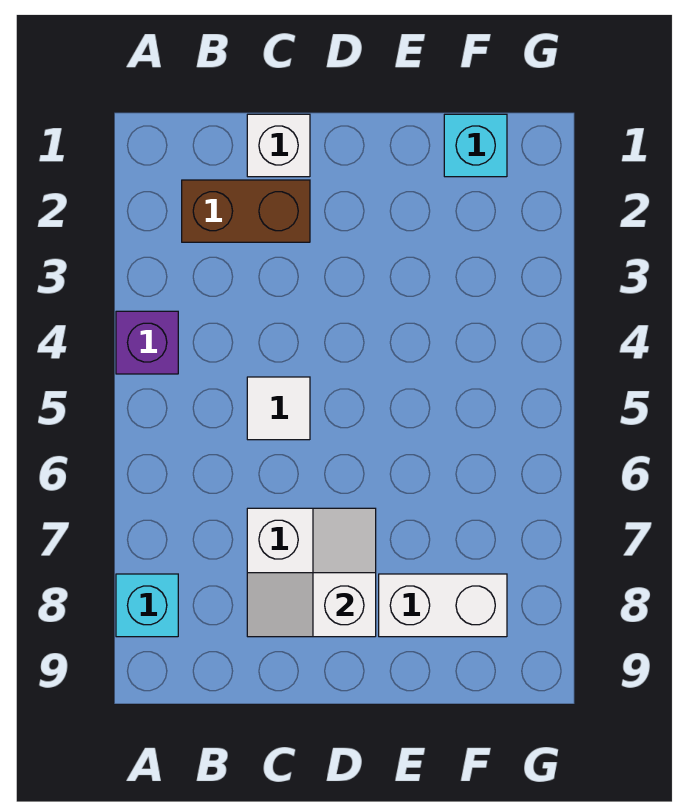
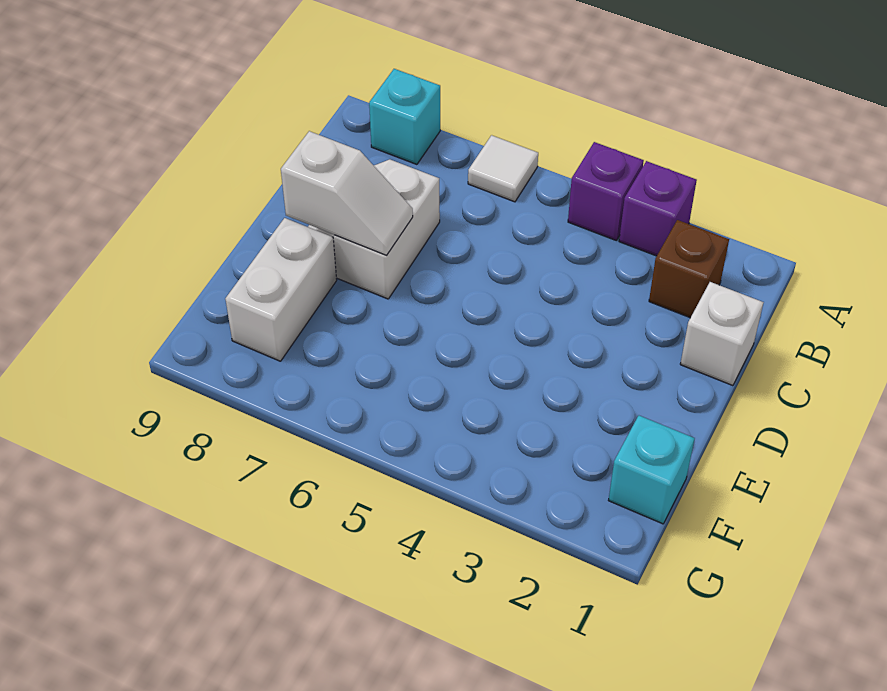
none -> purple 1x1 brick [619,161,697,256]
brown 1x2 brick [182,180,310,242] -> brown 1x1 brick [649,220,729,318]
white 1x1 tile [247,377,310,440] -> white 1x1 tile moved to [468,135,538,202]

